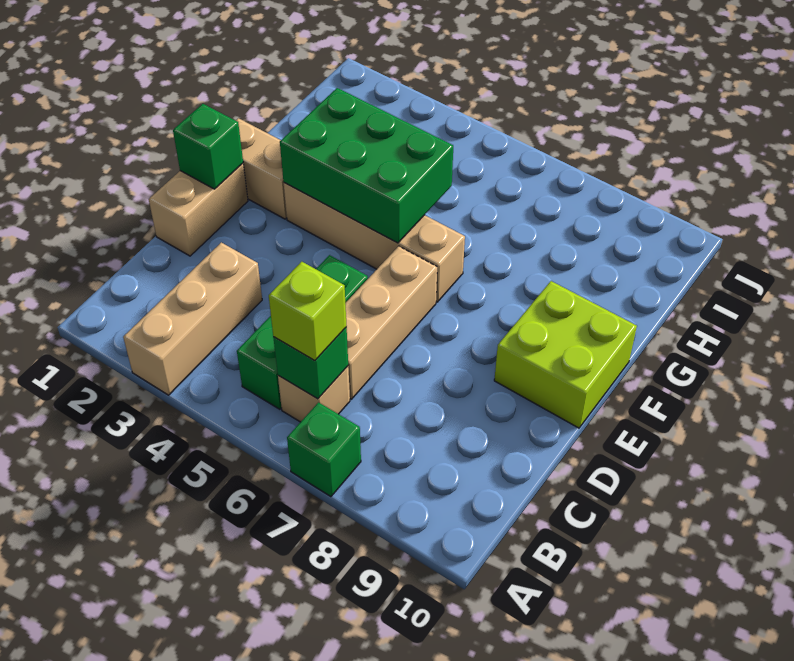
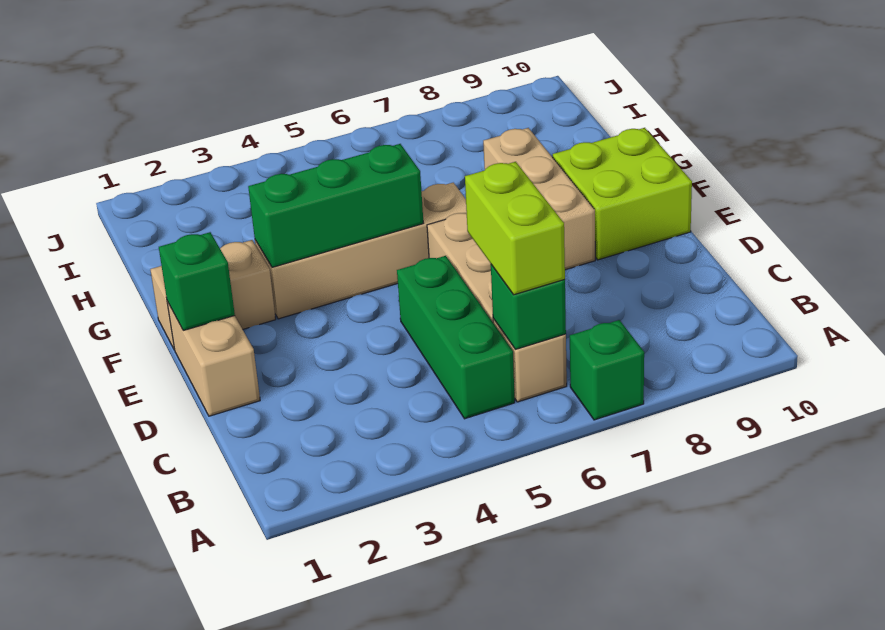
tan 1x3 brick [123,242,262,395] -> tan 1x3 brick moved to [483,128,595,270]
lime 1x1 brick [269,262,347,360] -> lime 1x2 brick [465,162,565,295]
green 2x3 brick [280,88,453,243] -> green 1x3 brick [248,144,423,267]

